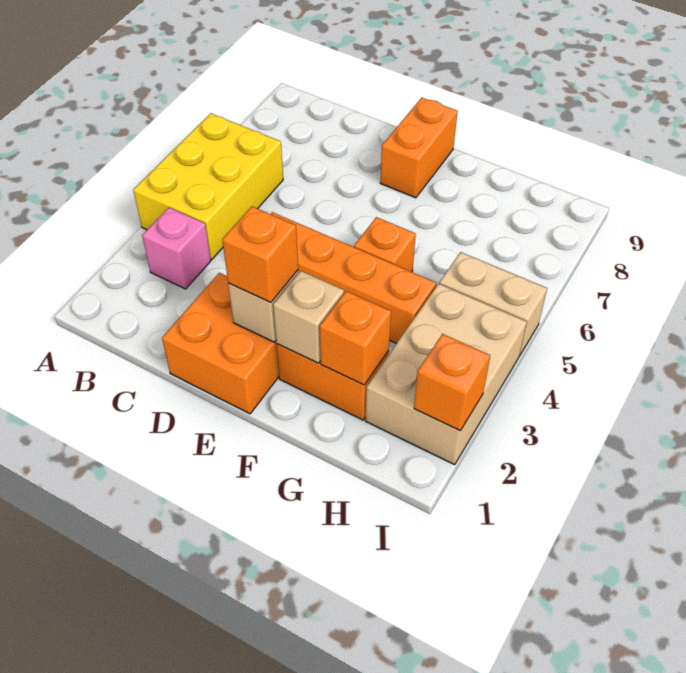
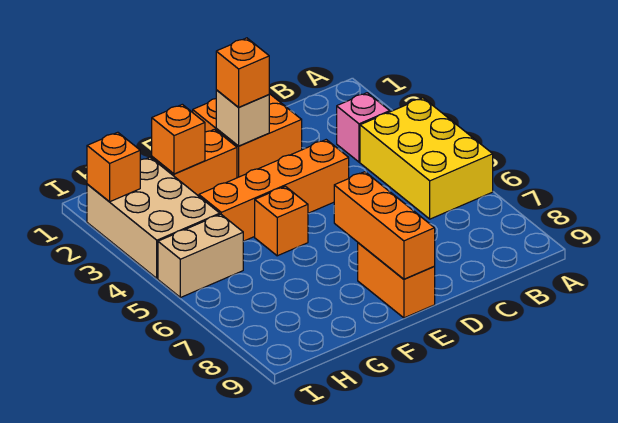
none -> orange 1x3 brick [334,172,435,279]
tan 1x1 brick [273,271,344,363] -> none

